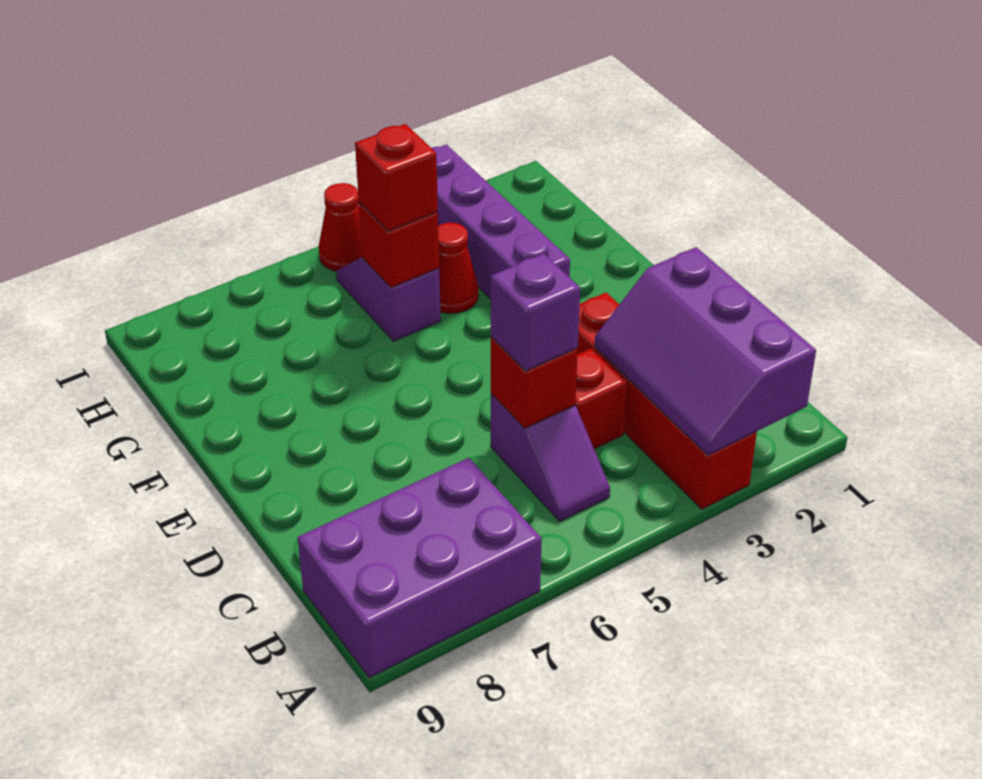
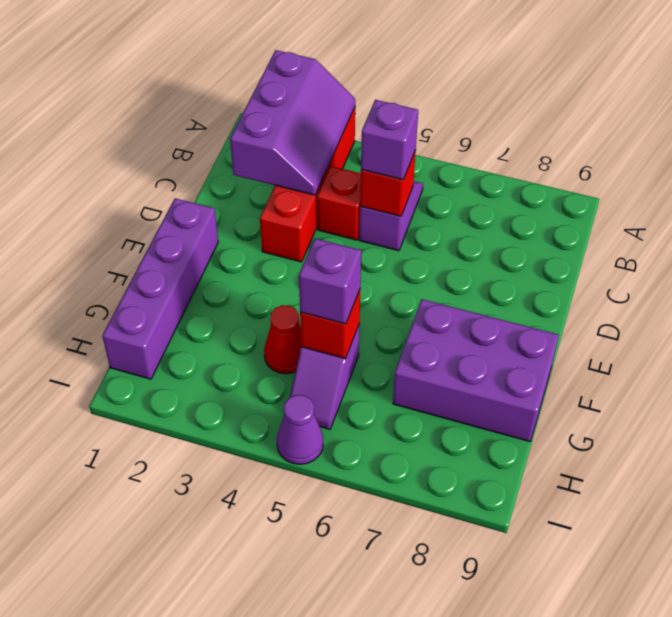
purple 2x3 brick [297,458,542,678] -> purple 2x3 brick moved to [393,299,559,442]
purple 1x4 brick [432,145,570,299] -> purple 1x4 brick moved to [102,198,218,379]
red 1x1 brick [355,124,438,231] -> purple 1x1 brick [299,239,361,324]
red 1x1 cone [319,183,362,271] -> purple 1x1 cone [277,395,323,464]

